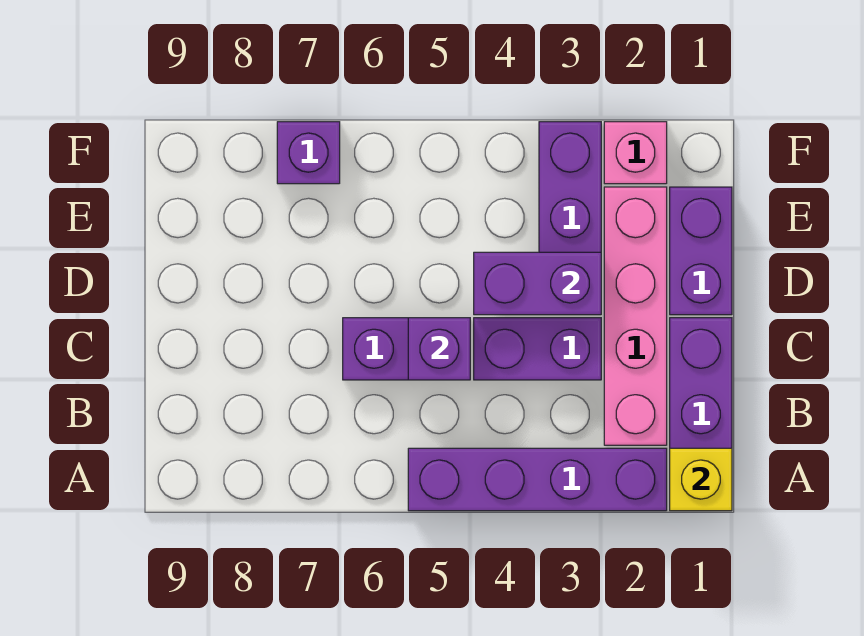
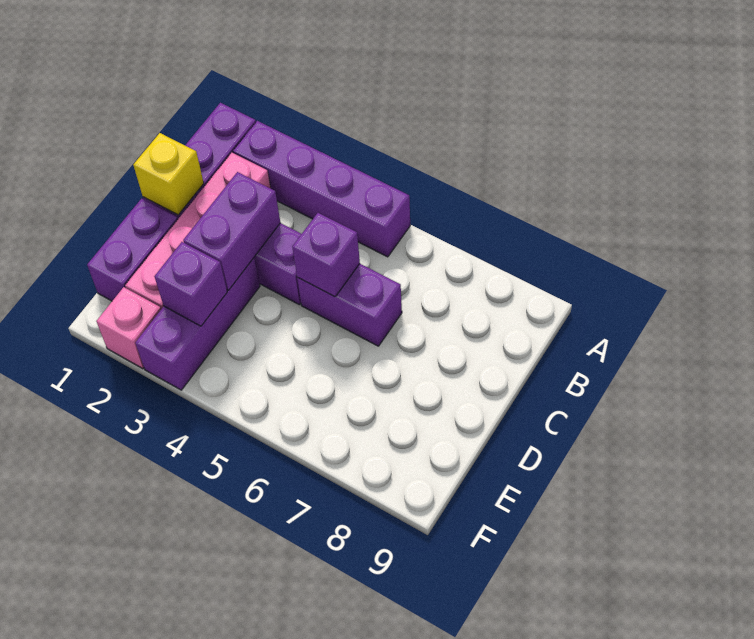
yellow 1x1 brick [670,448,732,511] -> yellow 1x1 brick moved to [133,133,204,215]
purple 1x2 brick [474,252,601,315] -> purple 1x2 brick turned to [183,172,280,290]
purple 1x1 brick [277,122,340,184] -> purple 1x1 brick moved to [155,242,227,326]

